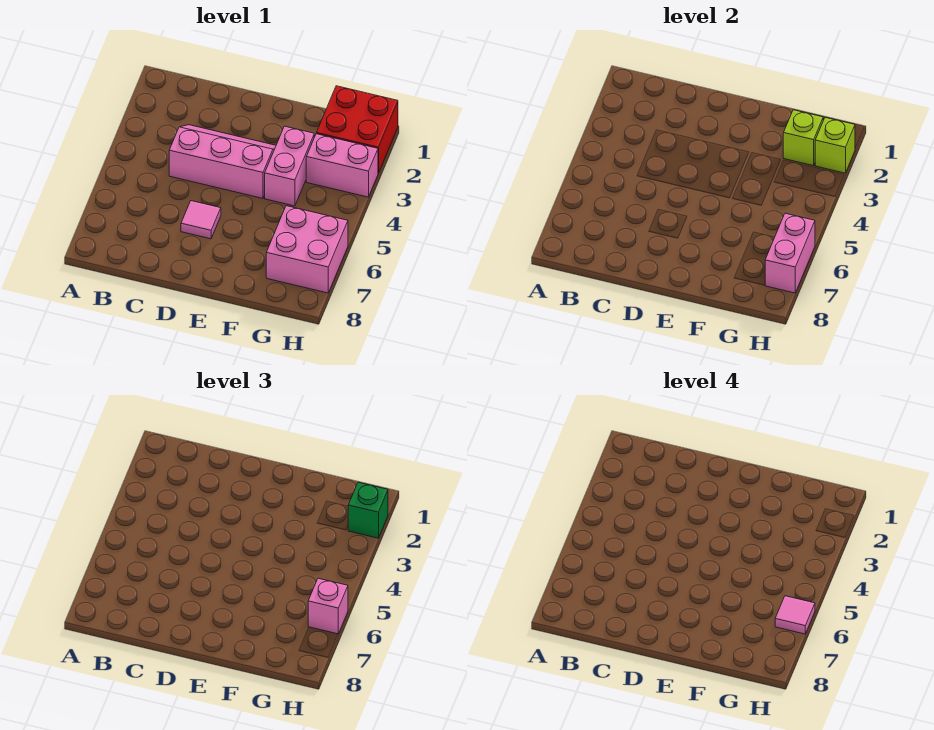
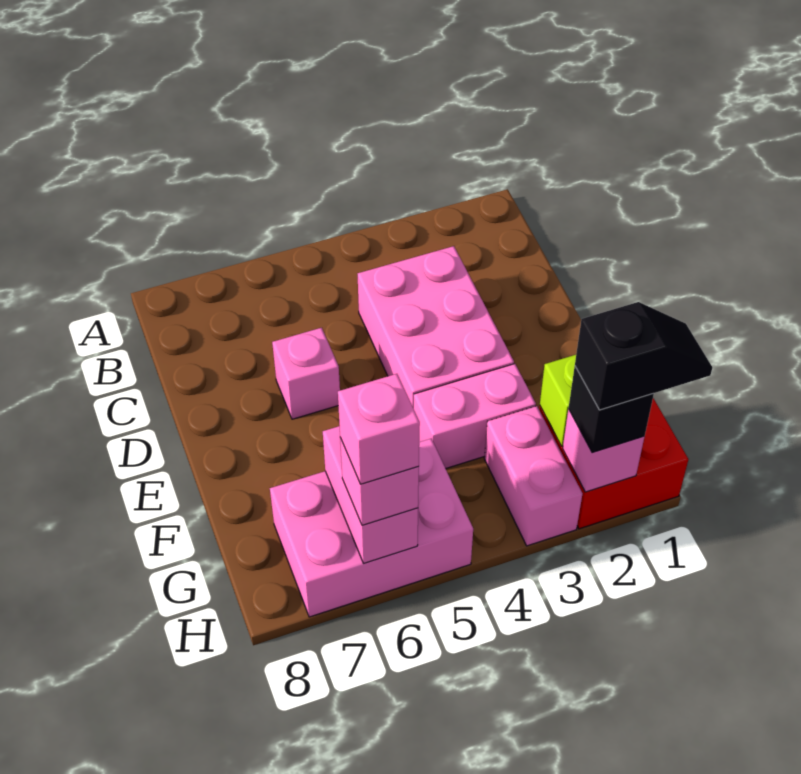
pink 2x3 slope [169,125,276,198] -> pink 2x3 brick [357,246,514,408]
pink 1x1 tile [181,201,221,239] -> pink 1x1 brick [272,328,340,419]
pink 2x2 brick [266,206,348,293] -> pink 2x3 brick [270,439,473,617]
none -> black 1x2 slope [575,302,712,410]
lime 1x1 brick [815,117,855,173] -> pink 1x1 brick [563,409,644,492]
green 1x1 brick [348,482,388,538] -> black 1x1 brick [569,367,654,453]
pink 1x2 brick [765,213,815,293] -> pink 1x2 brick turned to [323,426,418,563]
pink 1x1 tile [775,596,815,634] -> pink 1x1 brick [338,374,420,484]

